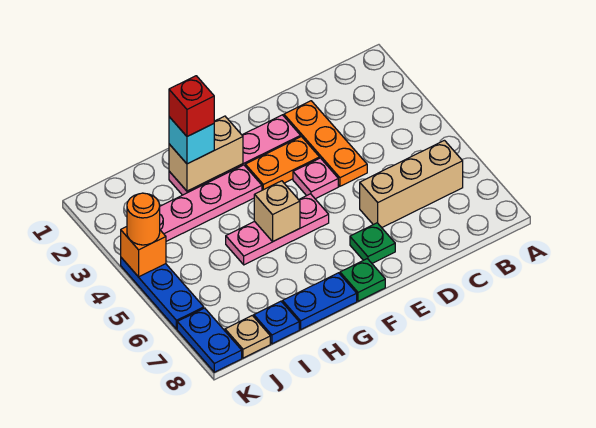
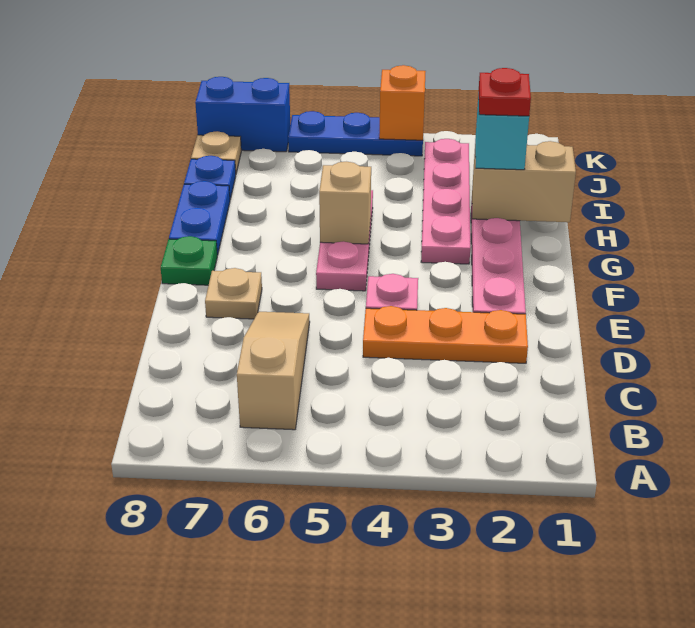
tan 1x3 brick [360,140,463,228] -> tan 1x3 slope [237,312,310,430]
orange 1x2 plate [245,137,320,190] -> none
green 1x1 plate [350,223,395,263] -> tan 1x1 plate [205,268,262,319]
tan 1x2 brick [169,116,243,191] -> tan 1x2 brick turned to [472,141,576,222]
red 1x1 brick [169,76,214,136] -> red 1x1 plate [479,68,531,116]
orange 1x1 round brick [127,193,160,245] -> none
blue 1x2 plate [177,308,242,372] -> blue 1x2 brick [195,77,290,152]

